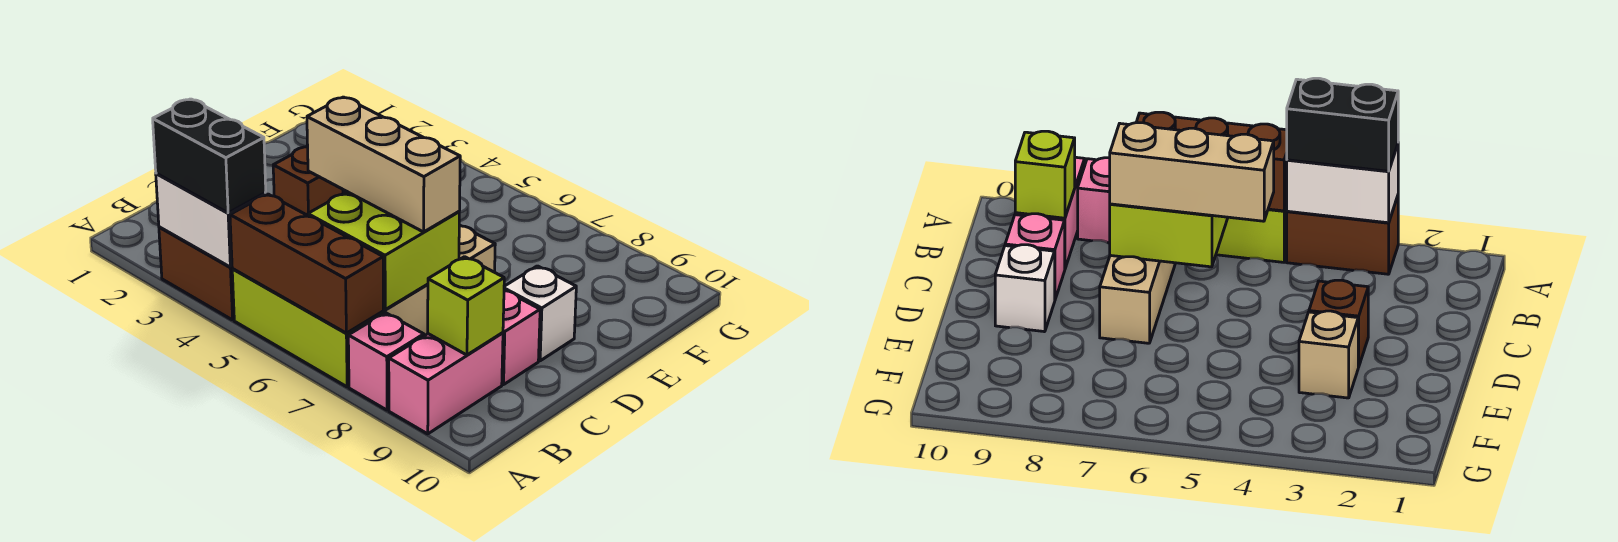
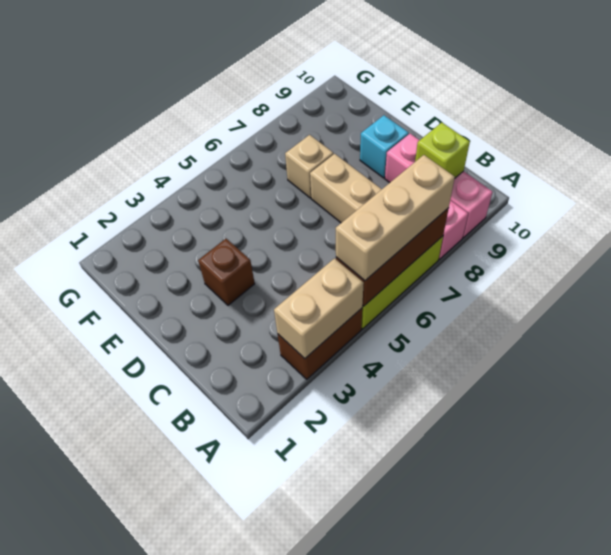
white 1x2 brick [156,173,266,267] -> tan 1x2 brick [274,258,364,358]
black 1x2 brick [153,99,266,213] -> none
lime 2x2 brick [308,192,459,309] -> none
tan 1x3 brick [307,97,460,232] -> tan 1x3 brick moved to [336,155,455,281]
white 1x1 brick [504,266,576,361] -> cyan 1x1 brick [360,115,409,178]
tan 1x1 brick [1299,311,1358,398] -> tan 1x1 brick moved to [285,135,333,198]

